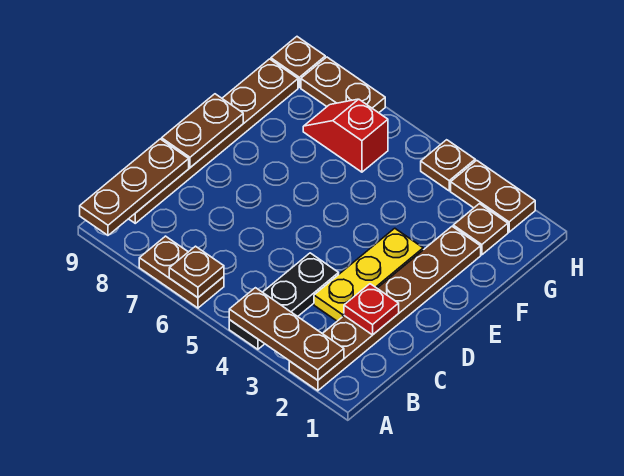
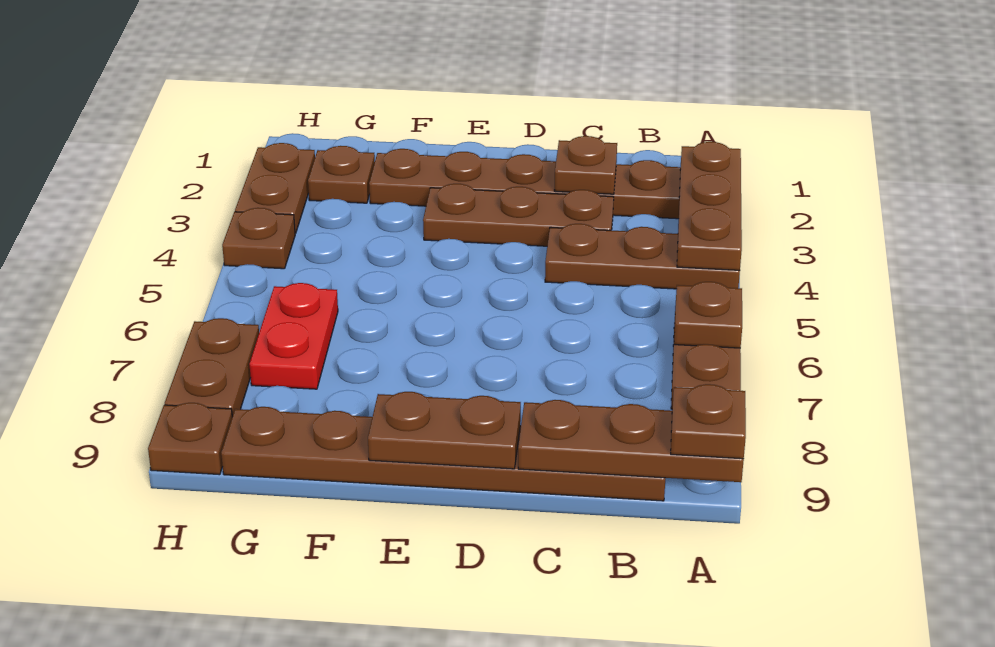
black 1x3 plate [229,253,339,349] -> brown 1x3 plate [545,224,740,289]
none -> brown 1x1 plate [671,384,746,459]
red 1x1 plate [344,284,399,335] -> brown 1x1 plate [554,136,617,194]
yellow 1x3 plate [314,228,423,321] -> brown 1x3 plate [423,184,614,246]
red 1x2 slope [303,99,388,172] -> red 1x2 plate [249,283,338,389]

